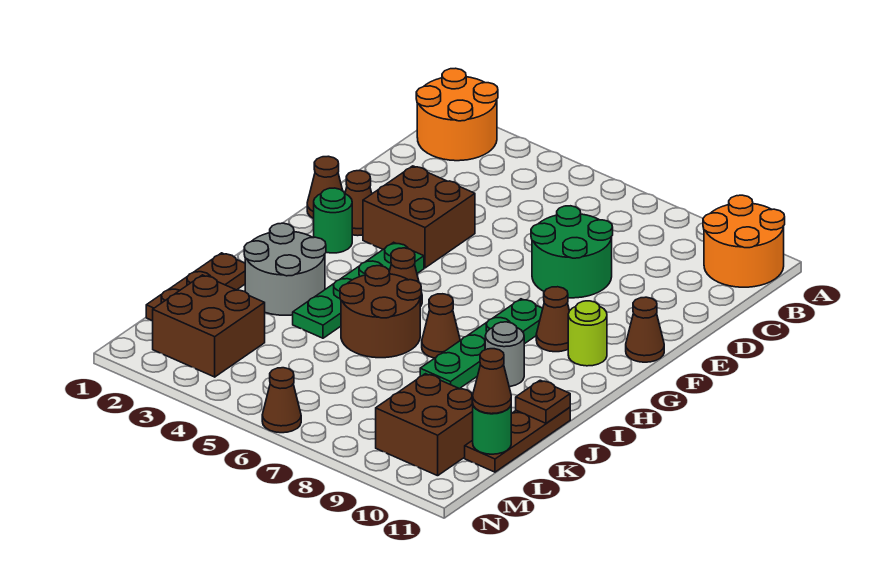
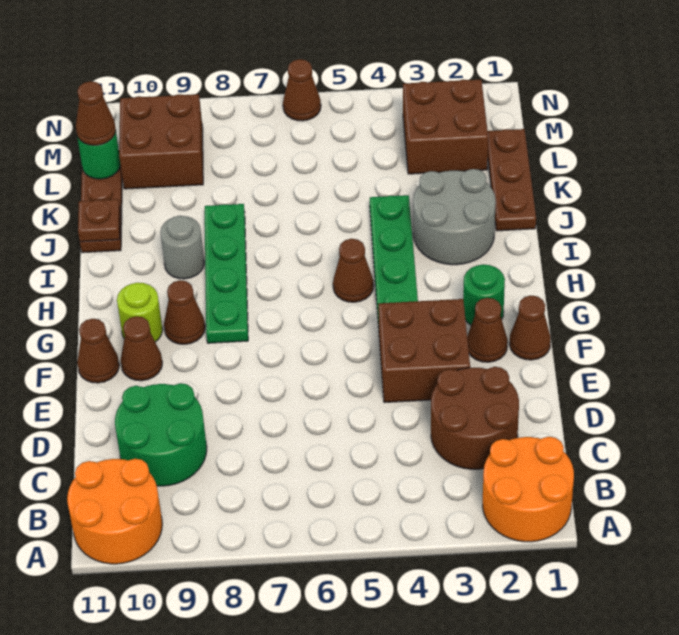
green 2x2 round brick [531,206,613,298] -> green 2x2 round brick moved to [115,383,207,486]
brown 2x2 round brick [340,266,421,358] -> brown 2x2 round brick moved to [431,367,519,469]
brown 1x1 cone [422,294,460,358] -> brown 1x1 cone moved to [121,316,162,381]

